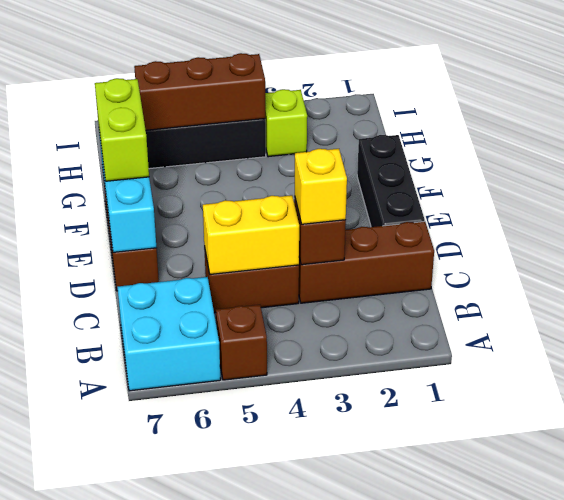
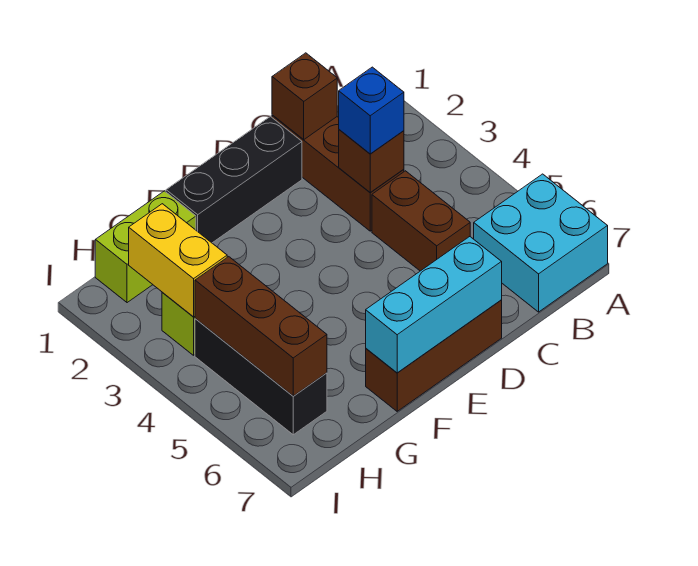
brown 1x1 brick [216,305,267,380] -> brown 1x1 brick moved to [272,53,337,140]
yellow 1x1 brick [295,149,347,224] -> blue 1x1 brick [339,67,404,154]
yellow 1x2 brick [203,195,299,274] -> yellow 1x2 brick moved to [129,204,227,317]
lime 1x2 brick [95,78,149,181] -> lime 1x2 brick moved to [95,191,196,303]

